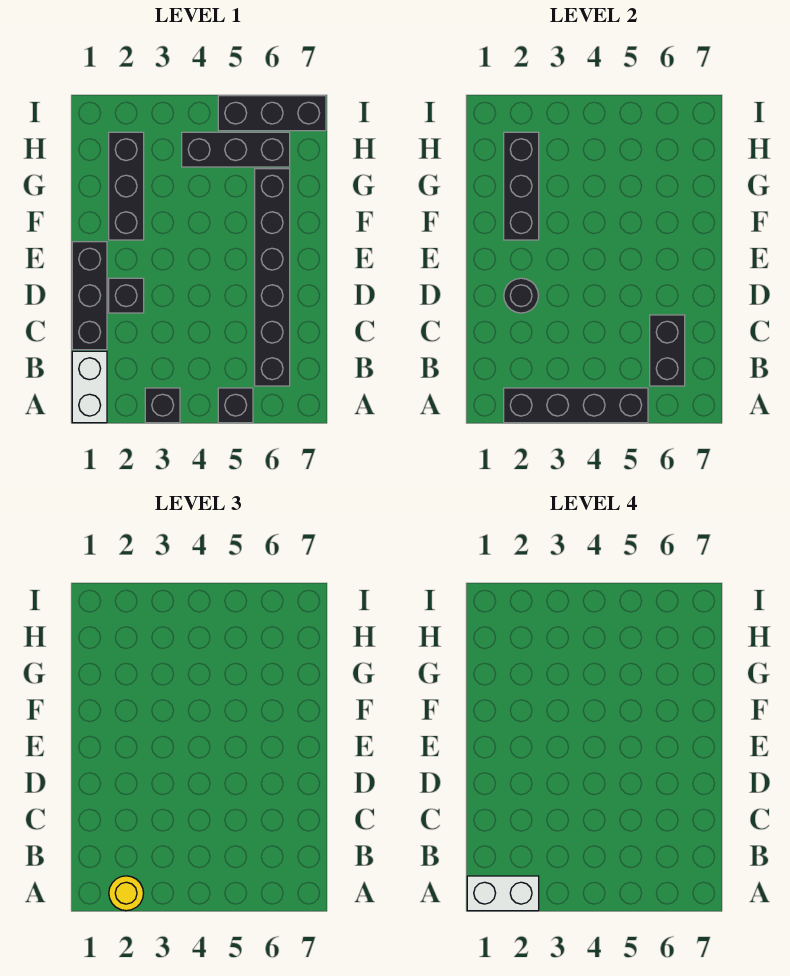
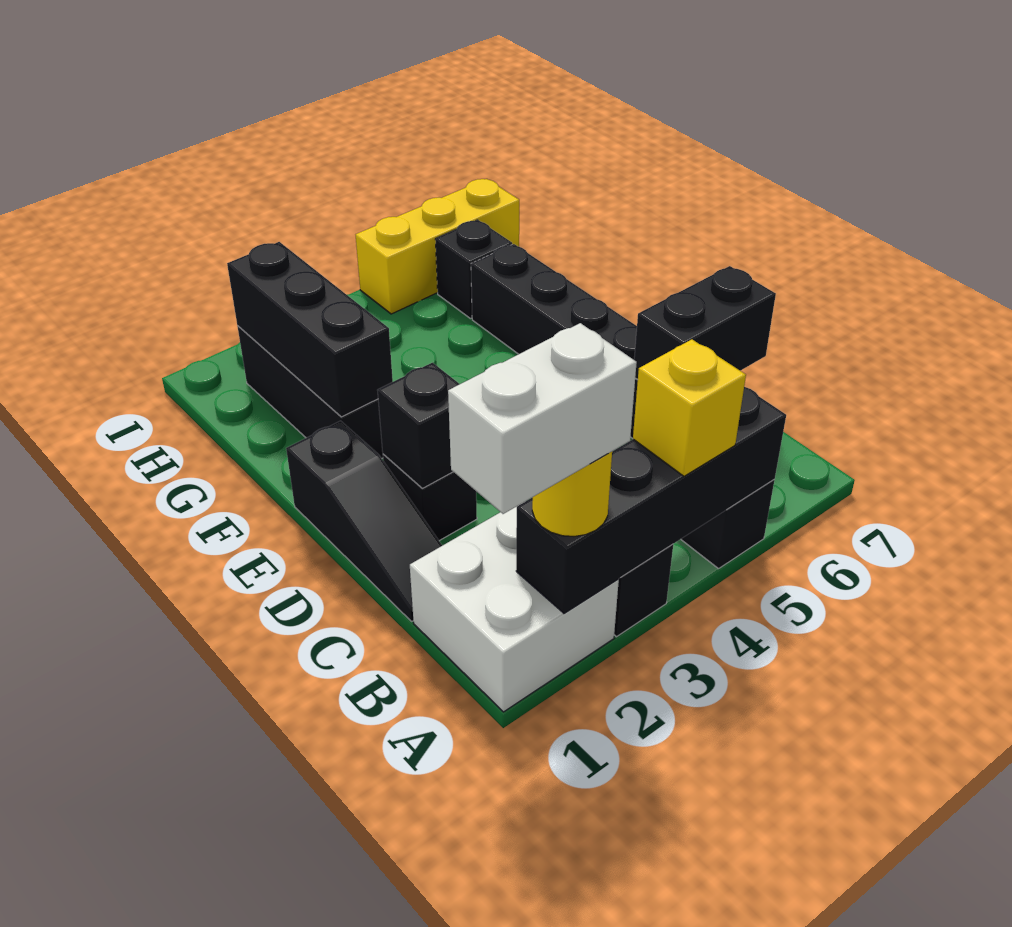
white 1x2 brick [72,351,107,423] -> white 2x2 brick [410,507,619,712]
none -> yellow 1x1 brick [633,339,746,476]
black 1x2 brick [650,315,685,386] -> black 1x2 brick turned to [634,266,776,380]
black 1x3 brick [72,242,107,350] -> black 1x3 slope [286,421,442,621]
black 1x1 round brick [504,278,539,313] -> black 1x1 brick [377,363,459,488]
black 1x3 brick [182,132,290,167] -> black 1x1 brick [435,220,512,319]
black 1x3 brick [218,96,326,131] -> yellow 1x3 brick [356,179,519,314]

